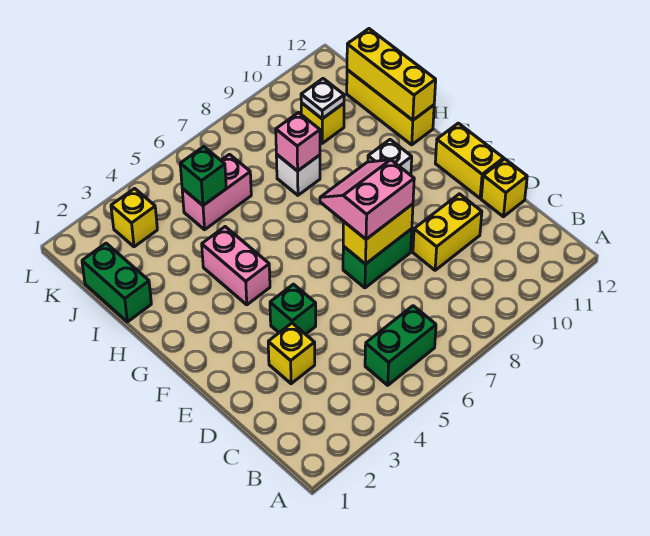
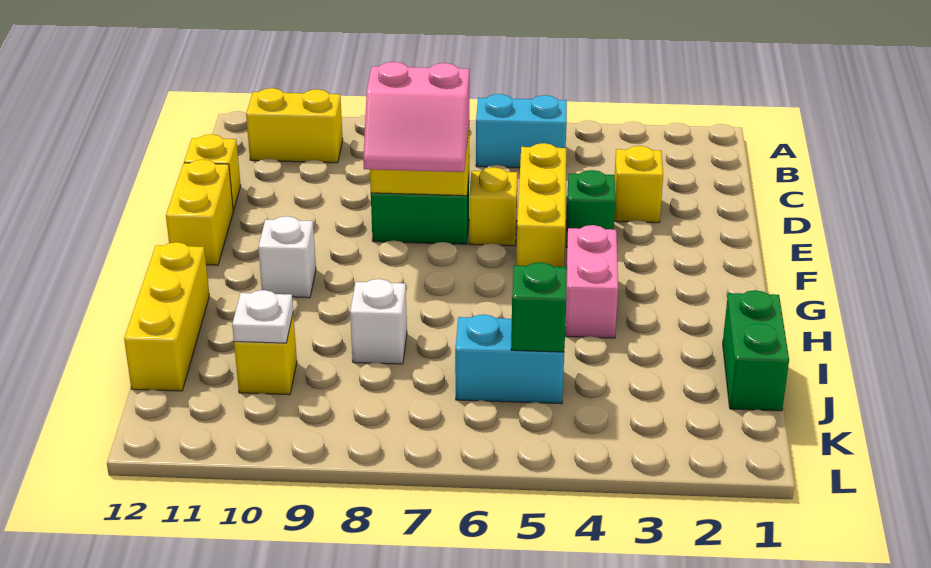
green 1x2 brick [365,306,436,385] -> cyan 1x2 brick [476,94,567,168]
yellow 1x2 brick [413,194,482,270] -> yellow 1x2 brick moved to [246,88,343,163]
yellow 1x3 brick [347,29,436,120] -> yellow 1x3 brick moved to [516,143,566,267]
pink 1x1 brick [276,113,320,171] -> none
pink 1x2 brick [182,154,251,230] -> cyan 1x2 brick [455,314,564,404]
yellow 1x1 brick [111,188,157,247] -> yellow 1x1 brick moved to [469,167,518,246]

